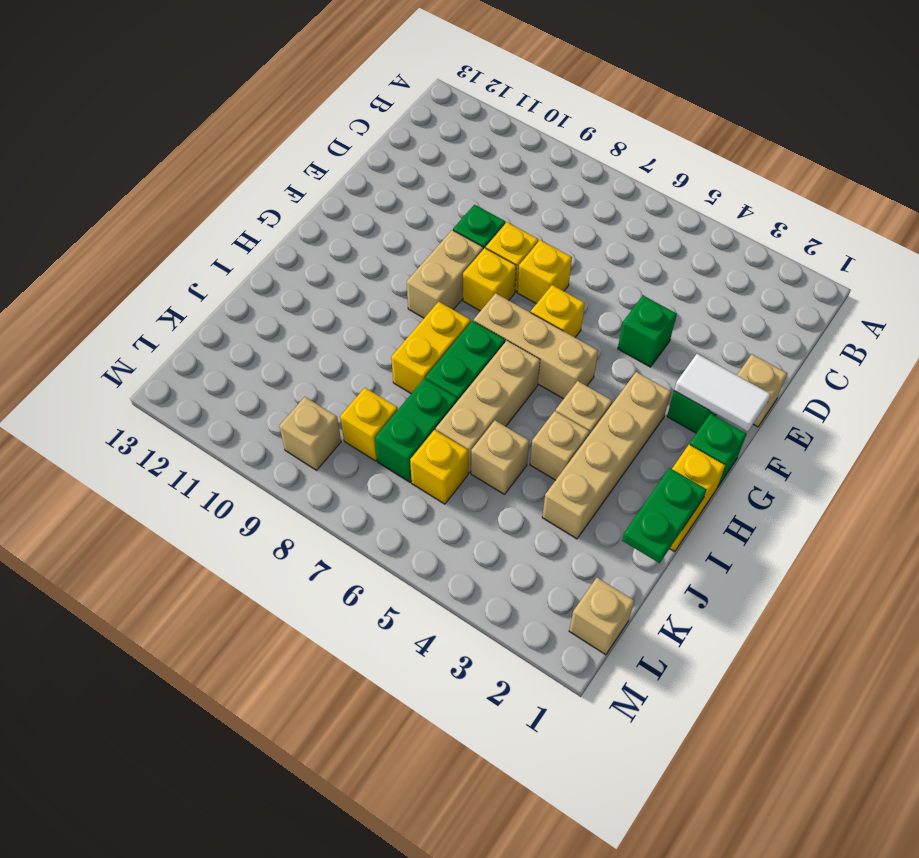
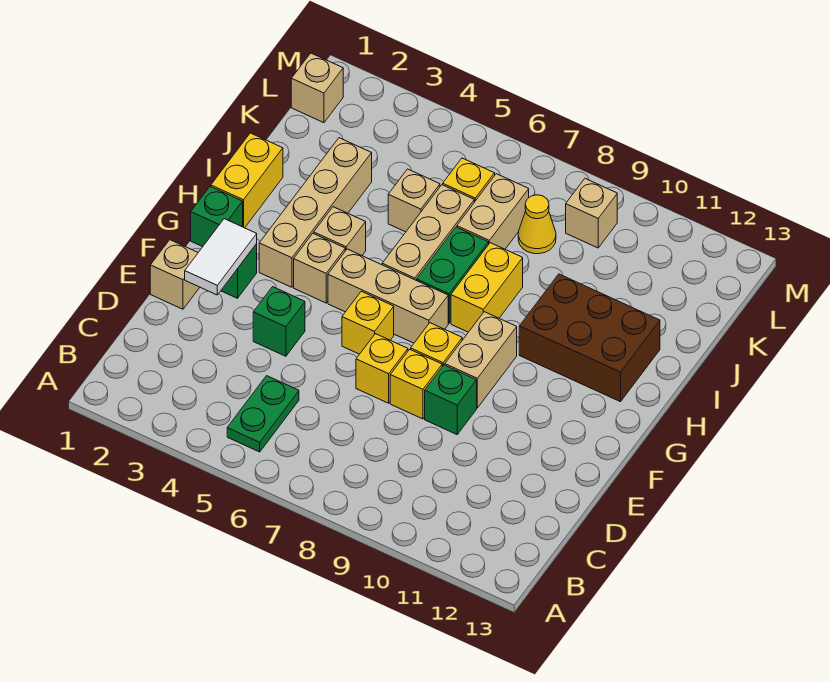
white 1x2 tile [674,354,771,432] -> white 1x2 tile turned to [185,219,257,295]
none -> brown 2x3 brick [519,274,660,402]
green 1x2 plate [622,468,707,563] -> green 1x2 plate moved to [227,376,299,452]
tan 1x1 brick [530,411,589,480] -> tan 1x1 brick moved to [294,233,345,303]
green 1x2 brick [375,378,458,482] -> tan 1x2 brick [457,174,529,249]
yellow 1x1 brick [340,388,398,461] -> yellow 1x1 cone [518,195,556,254]

